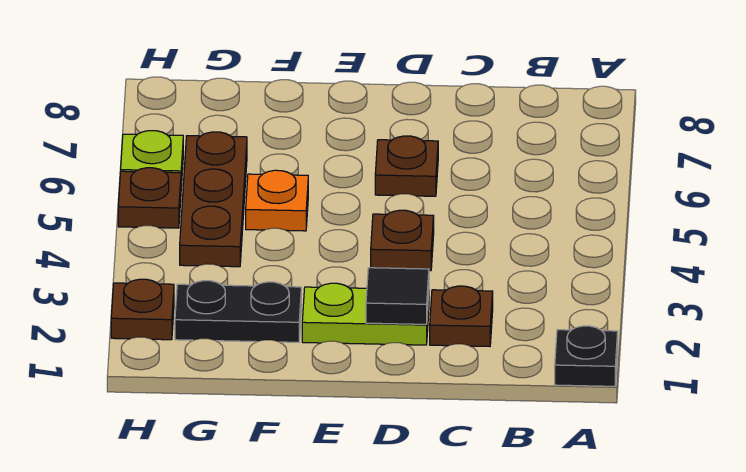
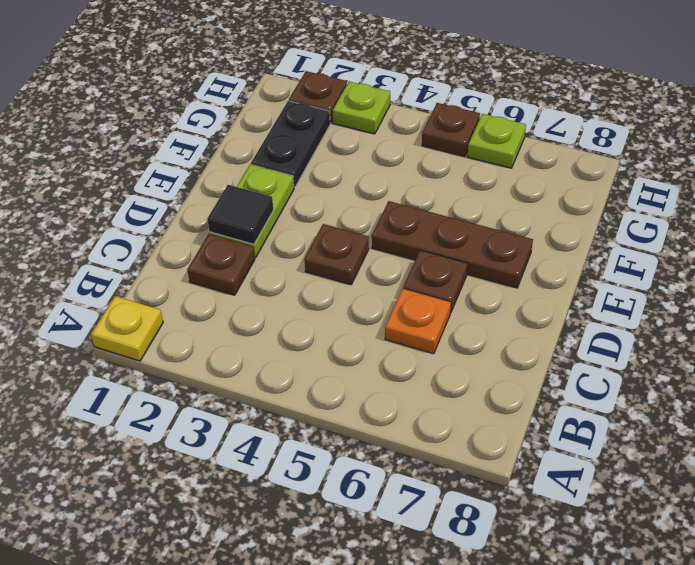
black 1x1 plate [555,326,618,386] -> yellow 1x1 plate [91,296,163,361]
orange 1x1 plate [246,170,308,231] -> orange 1x1 plate moved to [385,289,451,354]
brown 1x3 plate [180,132,247,267] -> brown 1x3 plate moved to [372,201,533,288]
none -> lime 1x1 plate [333,82,390,134]

